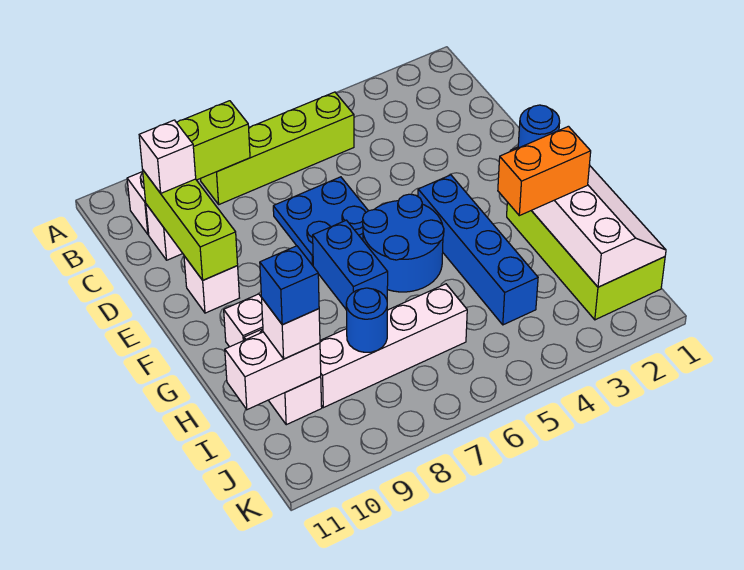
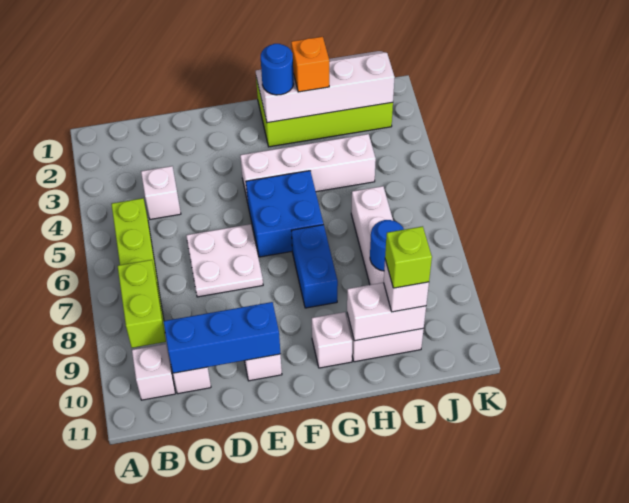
lime 1x3 brick [143,171,238,280] -> blue 1x3 brick [163,302,280,373]
white 1x1 brick [139,120,196,193] -> white 1x1 brick moved to [141,166,181,219]
blue 2x2 plate [273,177,368,266] -> white 2x2 plate [186,224,263,297]
blue 1x4 brick [418,175,538,325] -> white 1x4 brick [240,134,376,201]
blue 2x2 round brick [363,194,444,292] -> blue 2x2 brick [246,171,323,257]
blue 1x2 brick [313,220,388,309] -> blue 1x2 brick turned to [291,225,338,308]
orange 1x2 brick [498,126,591,216] -> orange 1x1 brick [291,37,329,92]
white 1x2 brick [225,332,321,410] -> white 1x2 brick turned to [347,283,426,341]
blue 1x1 brick [260,246,319,324] -> lime 1x1 brick [385,226,432,288]

